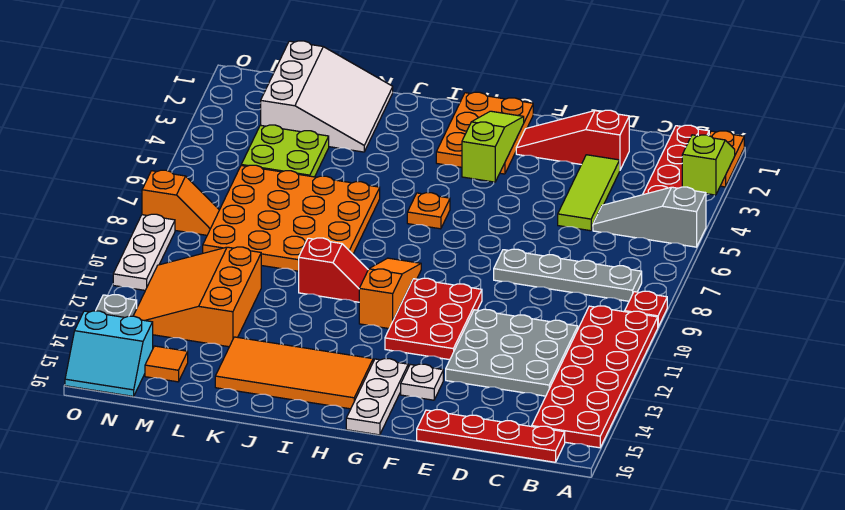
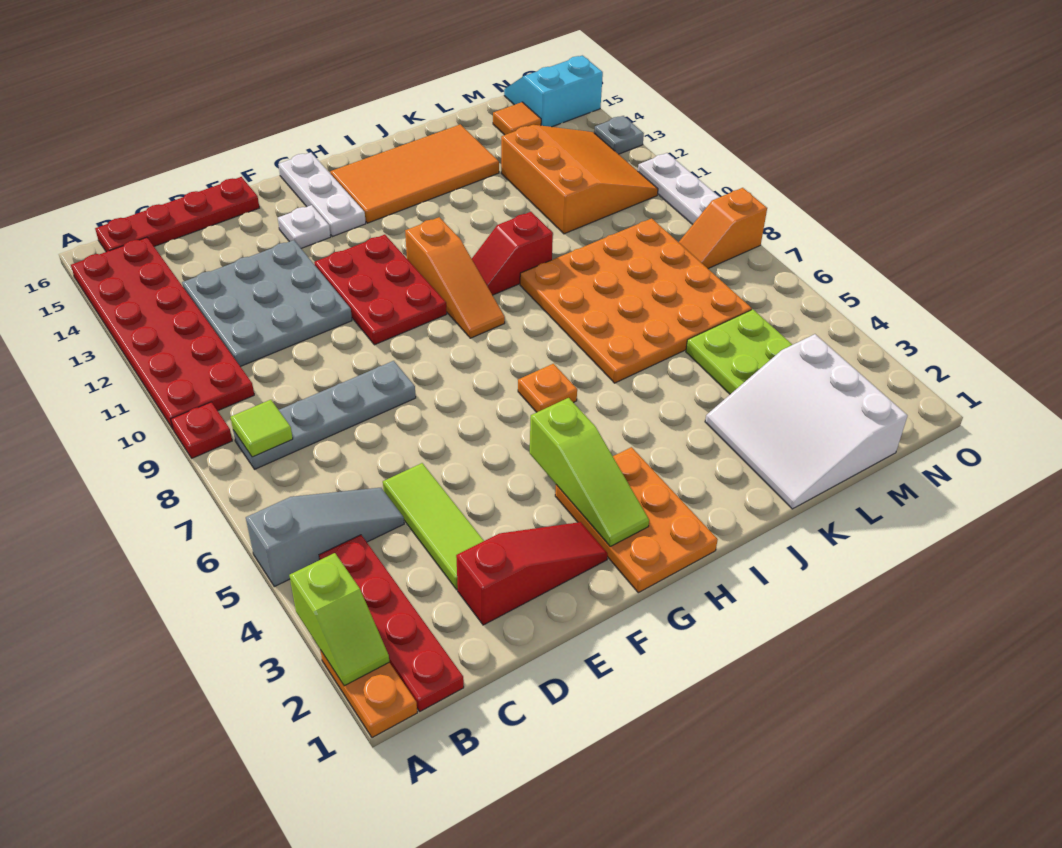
none -> lime 1x1 tile [230,400,293,457]

